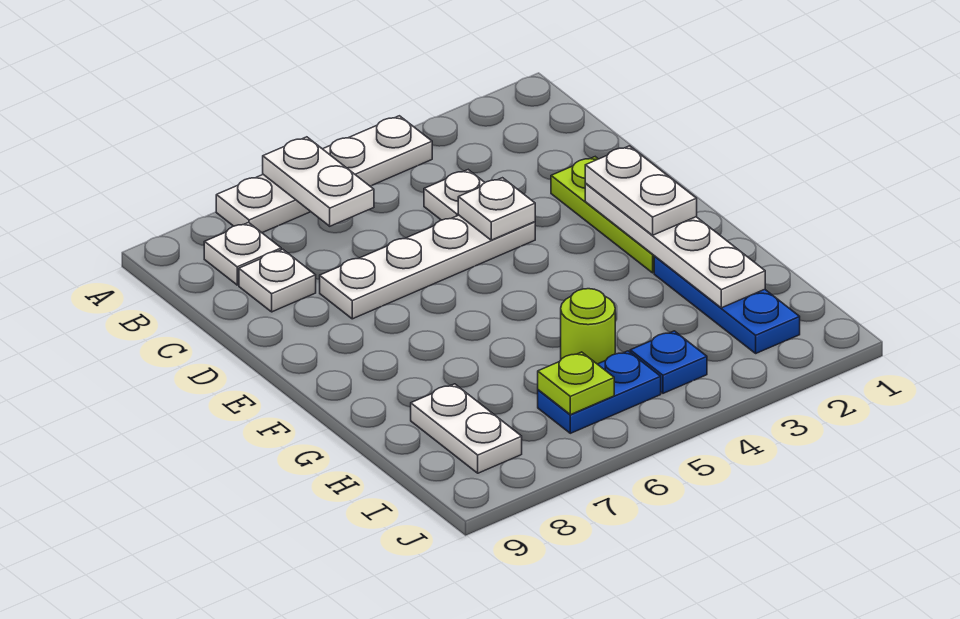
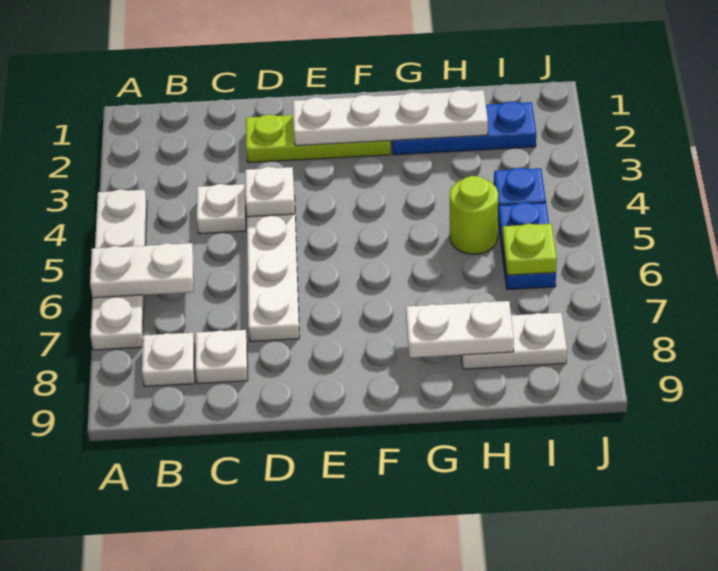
white 1x2 plate [585,146,697,235] -> white 1x2 plate moved to [406,301,514,358]

